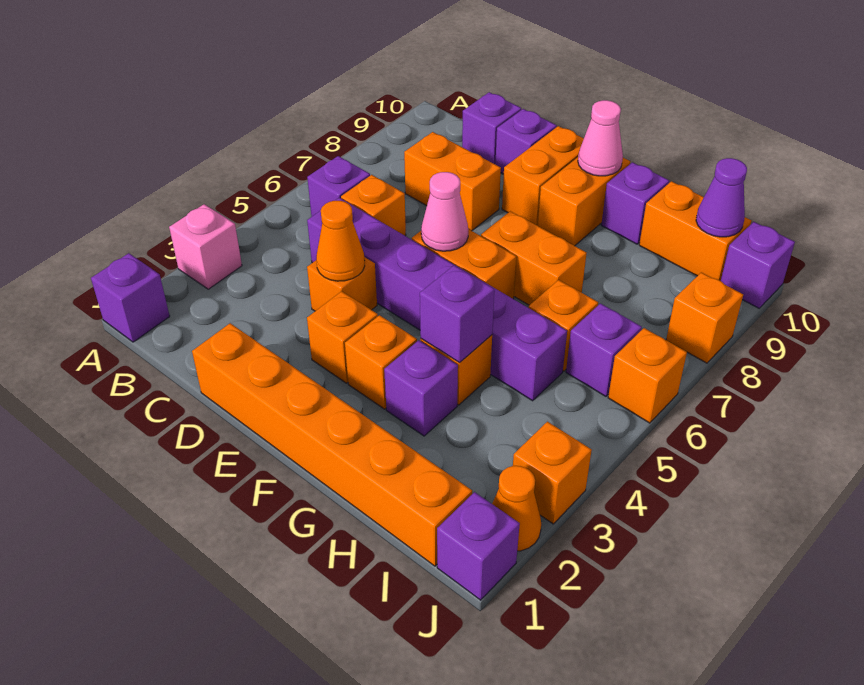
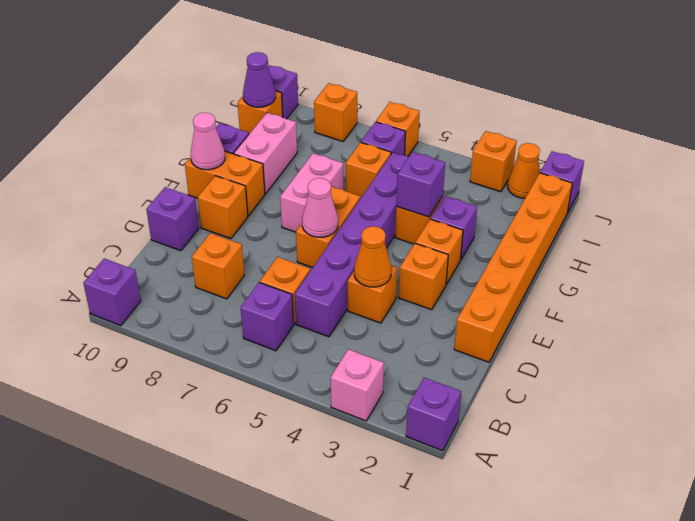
orange 1x2 brick [404,132,501,231] -> orange 1x1 brick [192,233,244,299]
purple 1x1 brick [462,92,521,164] -> purple 1x1 brick moved to [83,259,141,326]
orange 1x2 brick [502,126,584,226] -> orange 1x1 brick [198,176,248,239]
orange 1x2 brick [481,211,587,305] -> pink 1x2 brick [280,153,343,232]
none -> pink 1x2 brick [234,113,297,194]
orange 1x2 brick [639,181,751,281] -> orange 1x1 brick [238,91,283,134]

